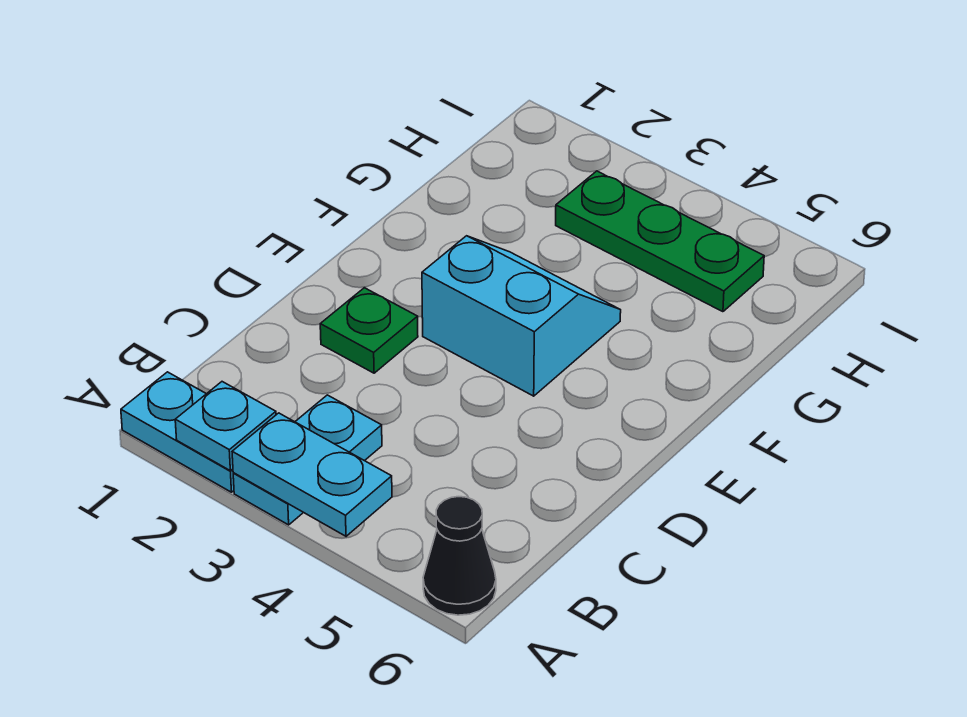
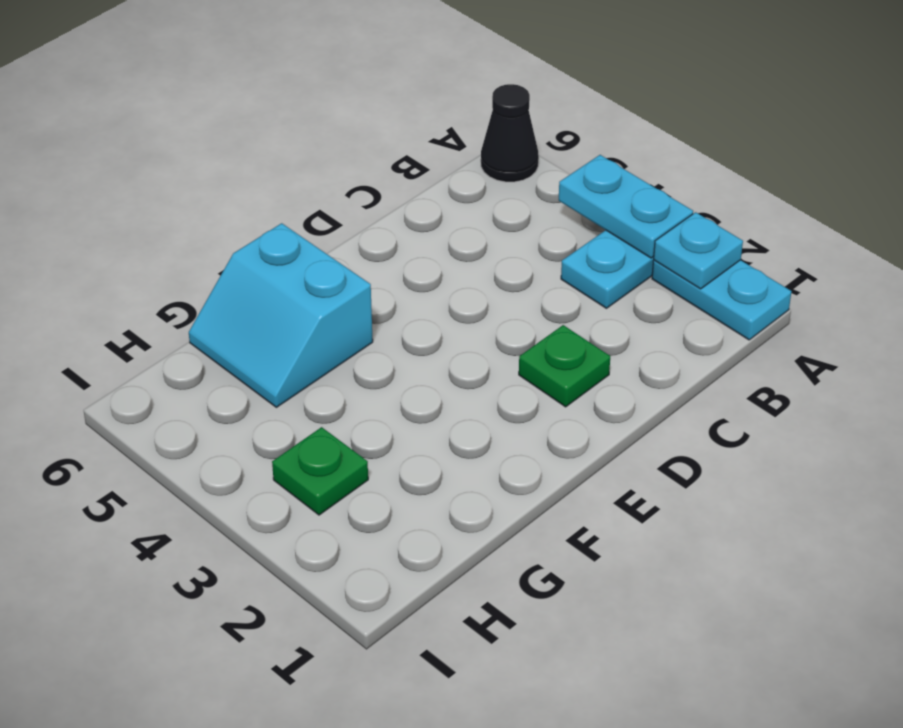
cyan 2x2 slope [422,236,621,396] -> cyan 2x2 slope moved to [189,223,373,407]
green 1x3 plate [556,171,764,312] -> green 1x1 plate [272,427,368,515]

